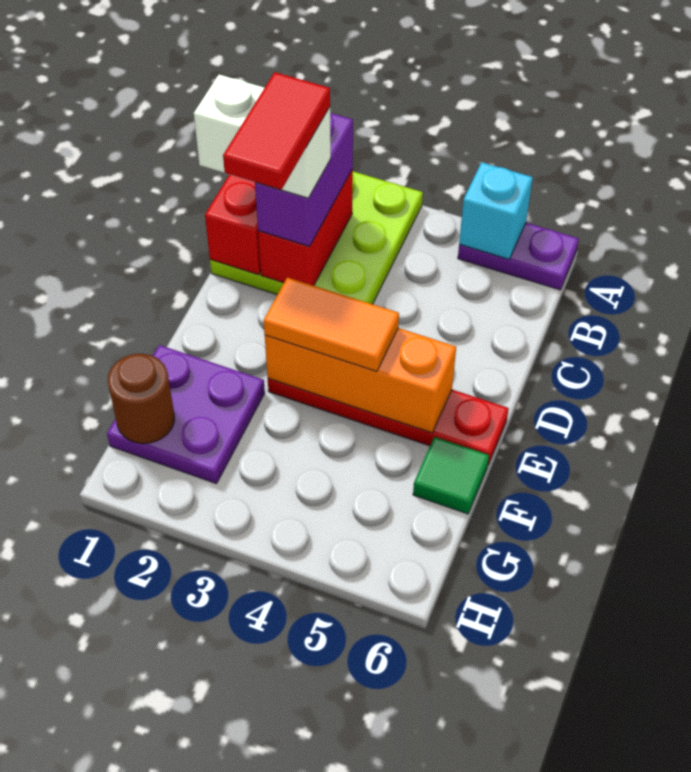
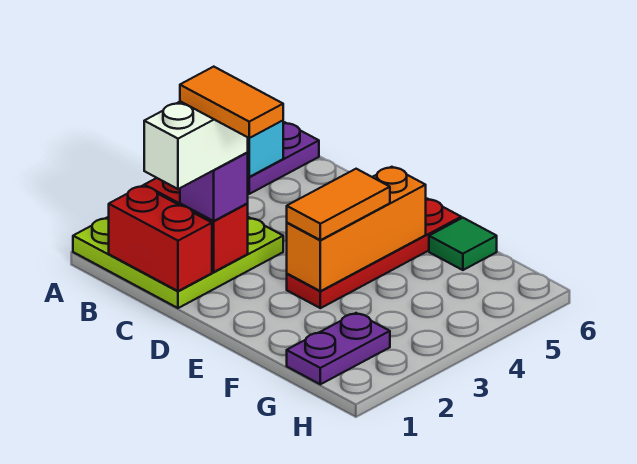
purple 1x2 brick [255,113,353,246] -> purple 1x1 brick [180,153,248,221]
red 1x2 tile [223,72,330,190] -> orange 1x2 tile [180,67,283,138]
purple 2x2 plate [107,345,265,484] -> purple 1x2 plate [287,313,390,384]
brown 1x1 round brick [108,354,174,444] -> none

